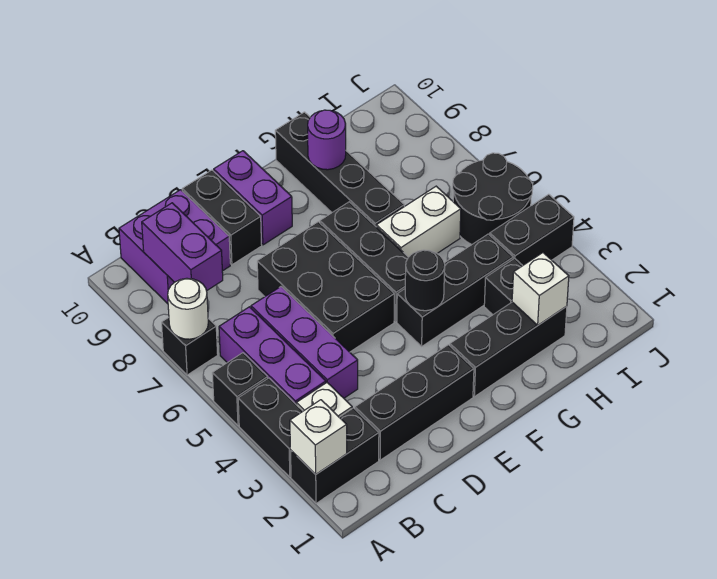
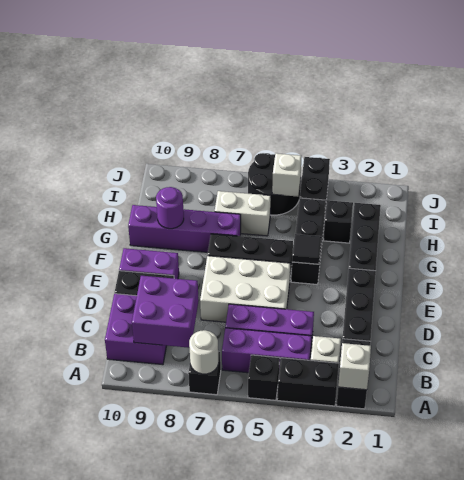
purple 1x2 brick [142,203,223,291] -> purple 2x2 brick [132,276,199,348]
black 2x3 brick [257,222,394,352] -> white 2x3 brick [200,256,291,322]
black 1x1 round brick [405,250,445,311] -> black 1x1 tile [292,234,322,264]
white 1x2 brick [376,186,461,257] -> white 1x2 brick turned to [215,191,271,236]
black 1x4 brick [275,112,404,226] -> purple 1x4 brick [128,205,241,252]
white 1x1 brick [512,253,569,325] -> white 1x1 brick moved to [272,153,302,197]

